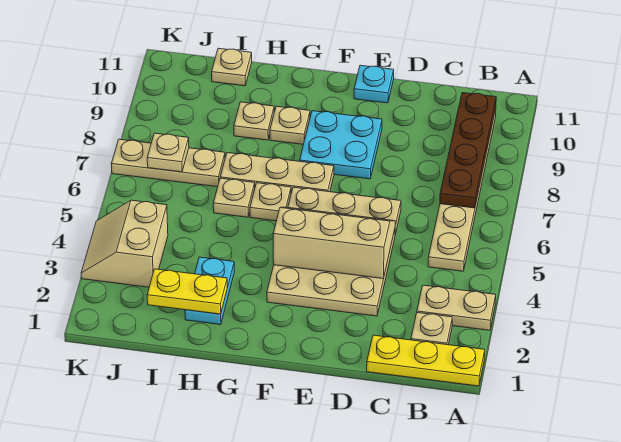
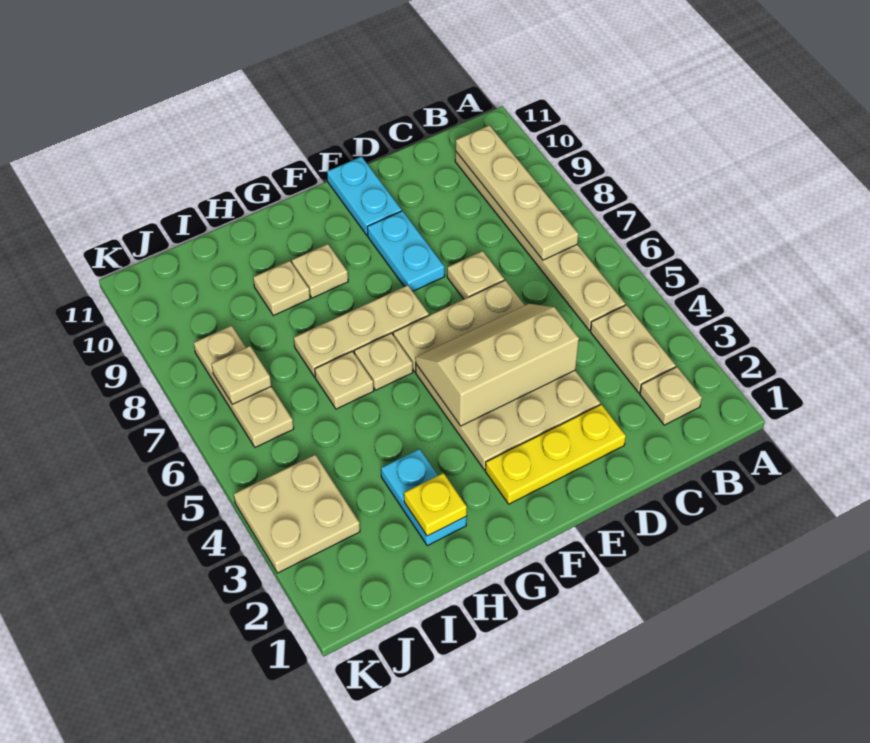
yellow 1x3 plate [367,335,485,386] -> yellow 1x3 plate moved to [485,404,626,504]
tan 1x2 plate [417,285,496,330] -> tan 1x2 plate turned to [590,305,676,393]
brown 1x4 plate [440,93,496,208] -> tan 1x4 plate [456,125,579,260]
cyan 2x2 plate [300,111,382,179] -> cyan 1x2 plate [367,211,445,291]
cyan 1x1 plate [354,65,394,103] -> cyan 1x2 plate [327,157,402,235]
yellow 1x2 plate [147,269,227,314] -> yellow 1x1 plate [404,473,467,536]
tan 1x3 plate [112,139,225,187] -> tan 1x3 plate turned to [194,326,294,447]
tan 1x1 plate [212,48,252,86] -> tan 1x1 plate moved to [447,251,504,299]
tan 2x2 slope [81,200,168,287] -> tan 2x2 plate [234,455,360,573]

